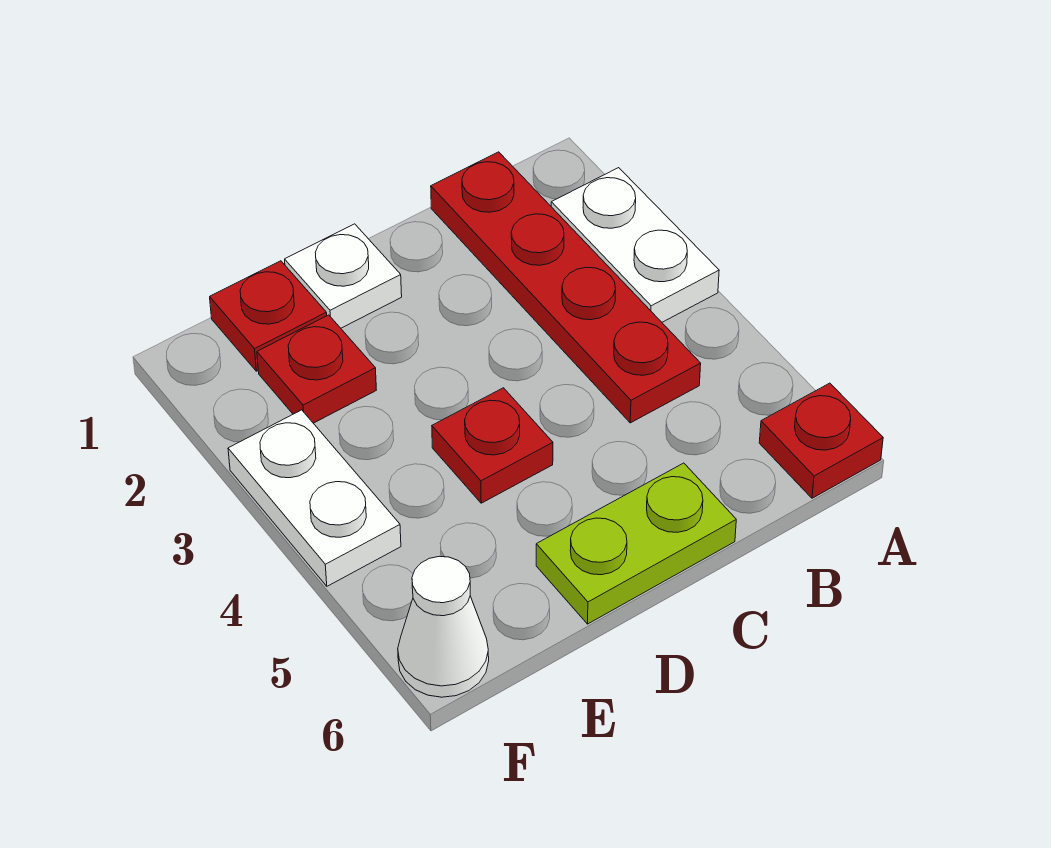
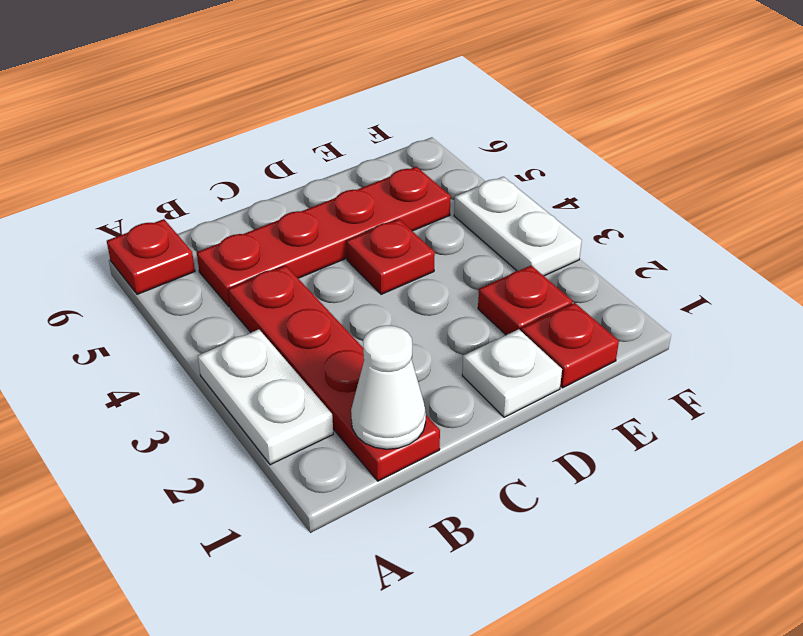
none -> red 1x4 plate [197,167,451,307]
lime 1x2 plate [536,463,736,624] -> none
white 1x1 cone [398,556,489,697] -> white 1x1 cone moved to [351,325,426,449]

